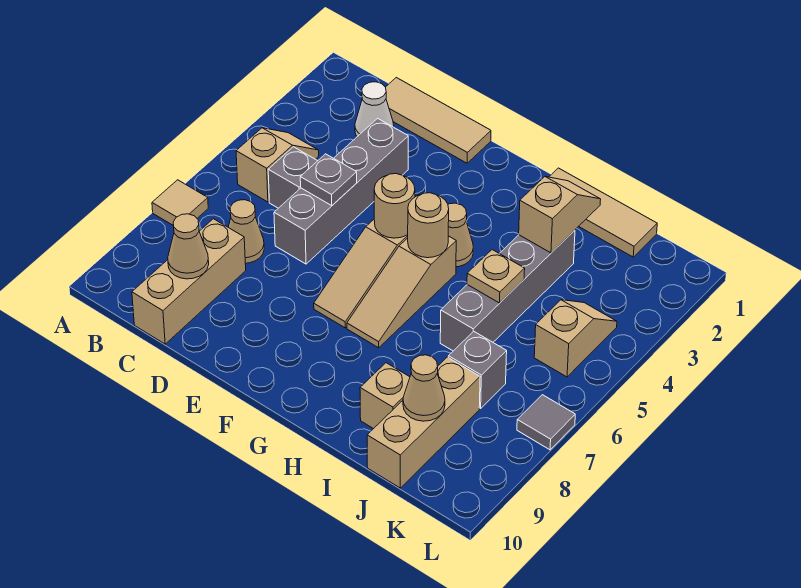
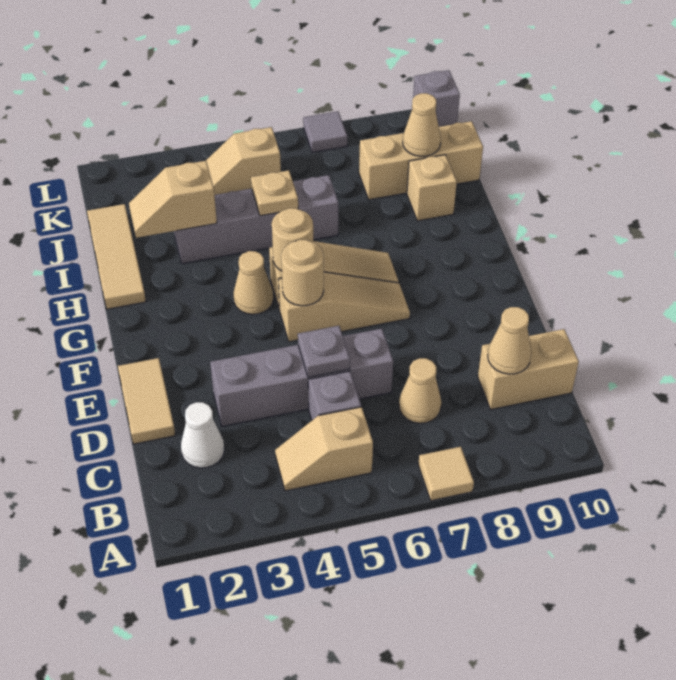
tan 1x3 tile [386,78,491,163] -> tan 1x2 tile [118,358,175,444]
tan 1x3 brick [132,219,246,344] -> tan 1x2 brick [478,329,579,409]
grey 1x1 brick [448,331,507,408] -> grey 1x1 brick moved to [413,70,460,127]

